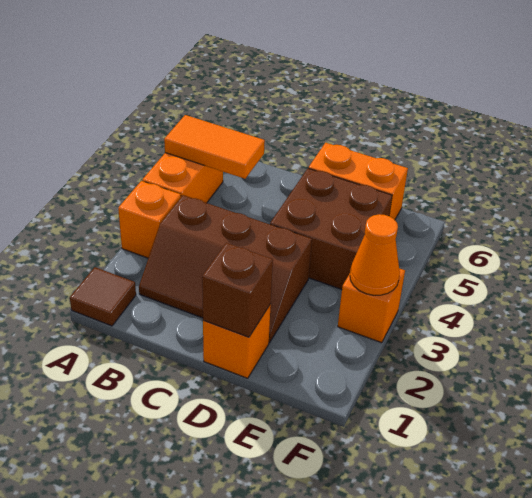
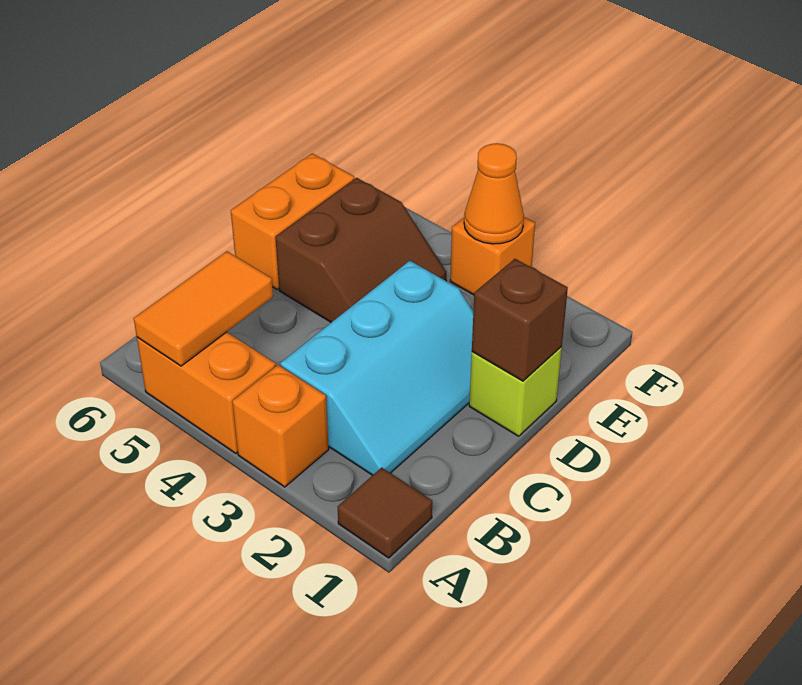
brown 2x3 slope [139,195,312,343] -> cyan 2x3 slope [280,261,473,475]
orange 1x1 brick [203,304,271,378] -> lime 1x1 brick [469,346,562,436]
brown 2x2 brick [270,168,392,289] -> brown 2x2 slope [275,178,446,322]

